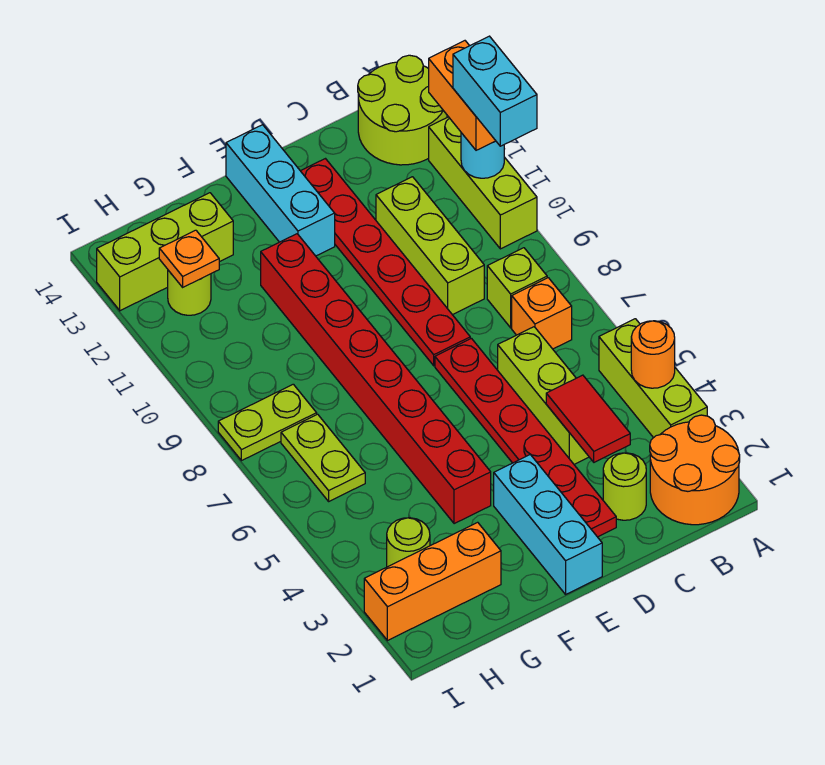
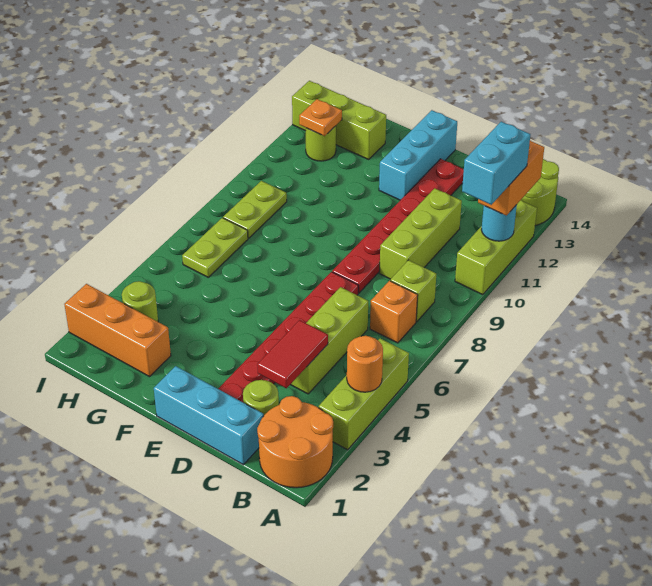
cyan 1x3 brick [494,455,602,594] -> cyan 1x3 brick turned to [154,366,263,465]
red 1x8 brick [261,234,491,524] -> none
lime 1x2 plate [218,384,317,461] -> lime 1x2 plate turned to [223,181,287,238]

